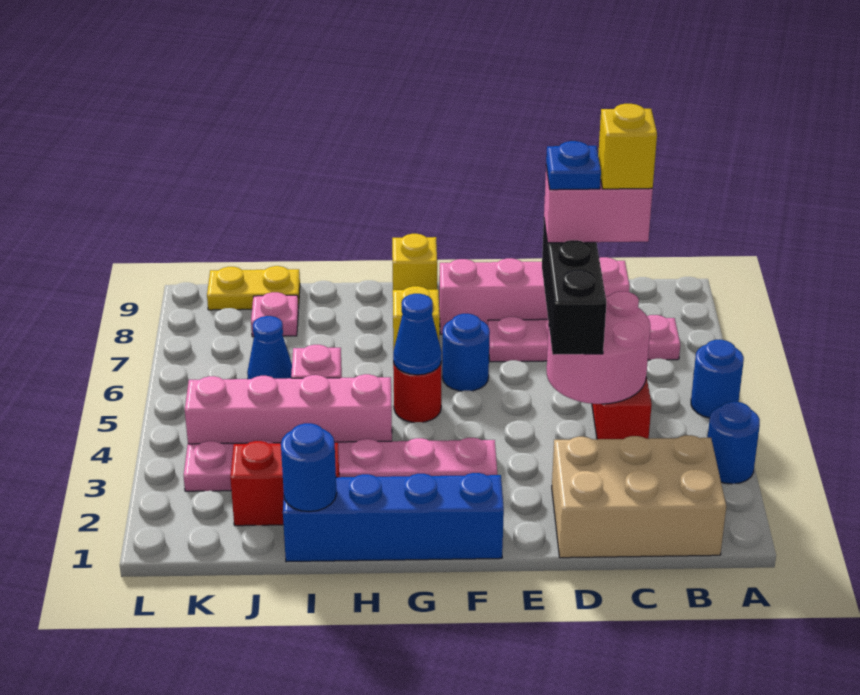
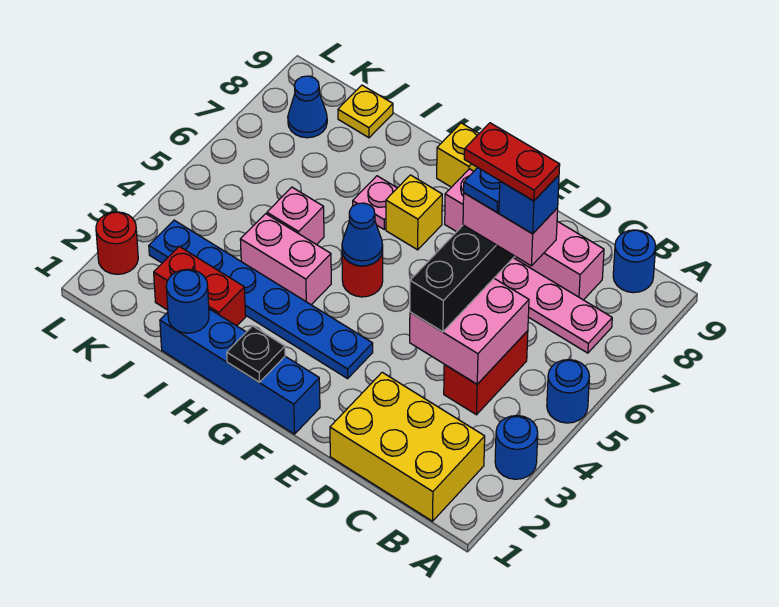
tan 2x3 brick [552,435,726,558] -> yellow 2x3 brick [330,372,485,521]
pink 2x2 round brick [547,291,650,404] -> pink 2x2 brick [410,279,529,384]
yellow 1x1 brick [598,104,657,189] -> blue 1x1 brick [499,175,559,234]
none -> red 1x2 plate [464,123,560,201]
pink 1x6 plate [184,438,497,491] -> blue 1x6 plate [149,220,373,379]
blue 1x1 round brick [442,314,490,391] -> blue 1x1 round brick moved to [613,230,656,293]
none -> black 1x1 plate [227,326,285,382]
pink 1x4 brick [185,374,392,444] -> pink 1x2 brick [240,214,331,305]
blue 1x1 cone [247,316,292,379] -> blue 1x1 cone moved to [288,76,327,138]
pink 1x1 plate [251,292,298,337] -> pink 1x1 plate moved to [353,176,397,229]
yellow 1x2 plate [207,266,300,310] -> yellow 1x1 plate [338,85,393,138]
none -> red 1x1 round brick [96,212,138,274]

